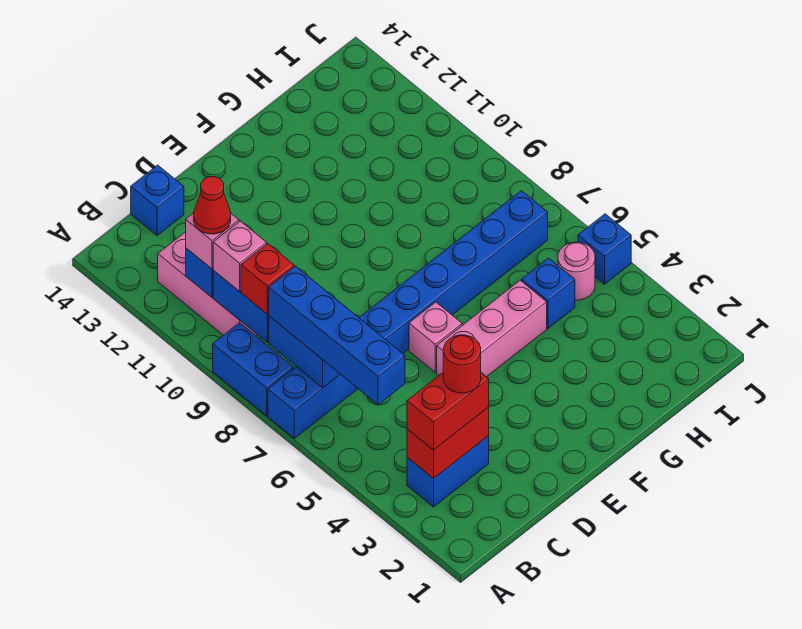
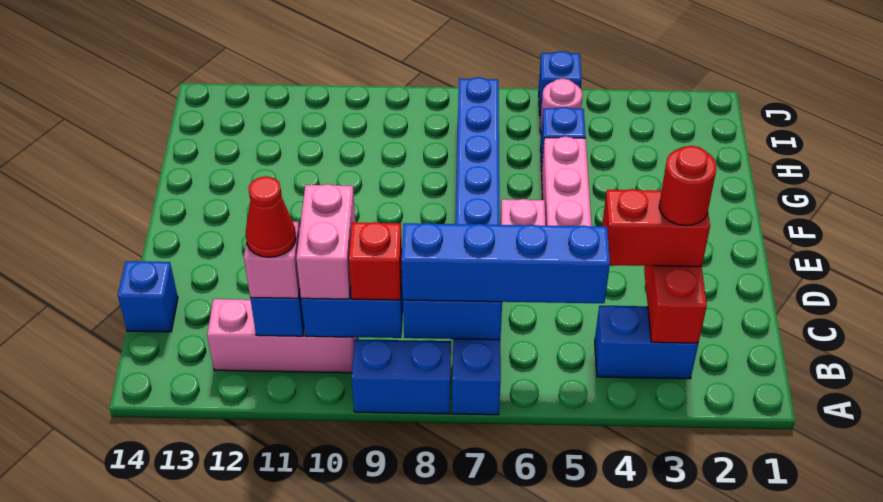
blue 1x2 brick [407,436,489,507] -> blue 1x2 brick turned to [595,306,698,379]
red 1x2 brick [407,373,489,450] -> red 1x2 brick turned to [602,189,710,267]
pink 1x1 brick [213,221,267,292] -> pink 1x2 brick [296,184,355,299]

